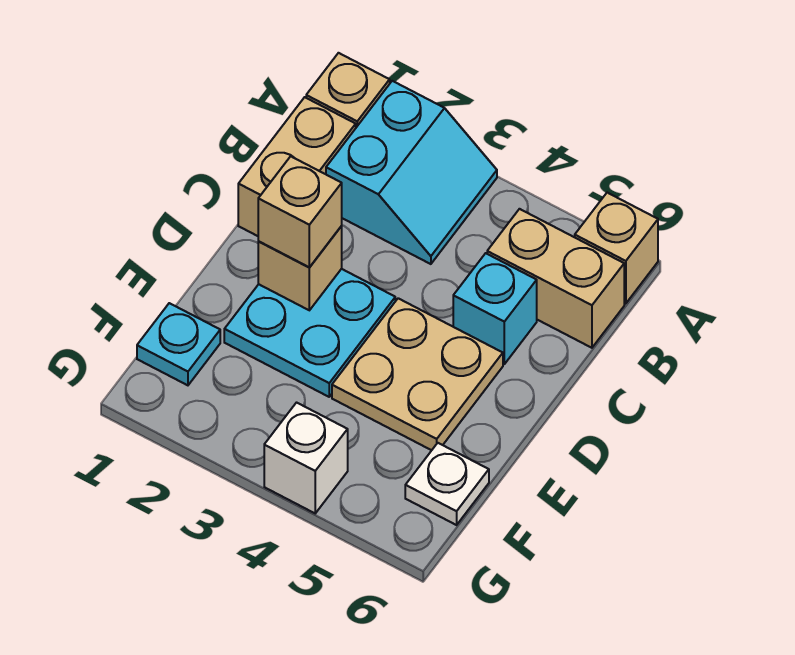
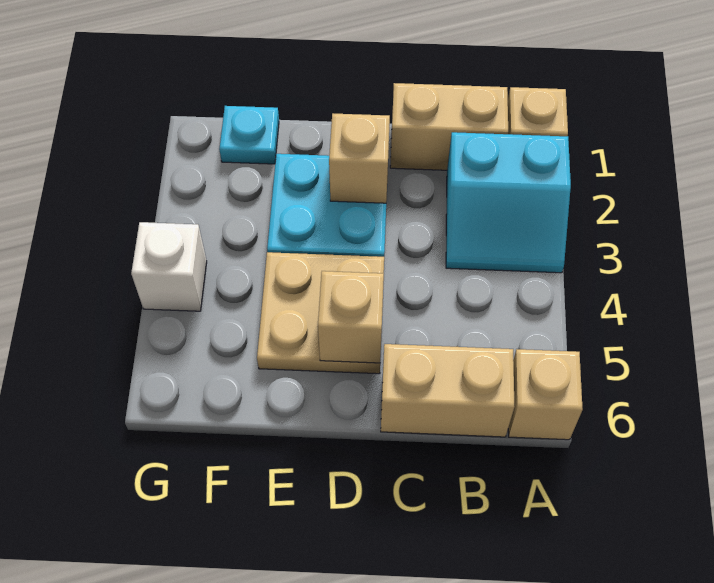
tan 1x2 brick [487,209,624,348] -> tan 1x2 brick turned to [381,344,515,437]
cyan 1x1 brick [453,253,537,364] -> none
tan 1x1 brick [258,156,342,267] -> tan 1x1 brick moved to [318,271,384,363]
white 1x1 plate [405,443,489,525] -> none

